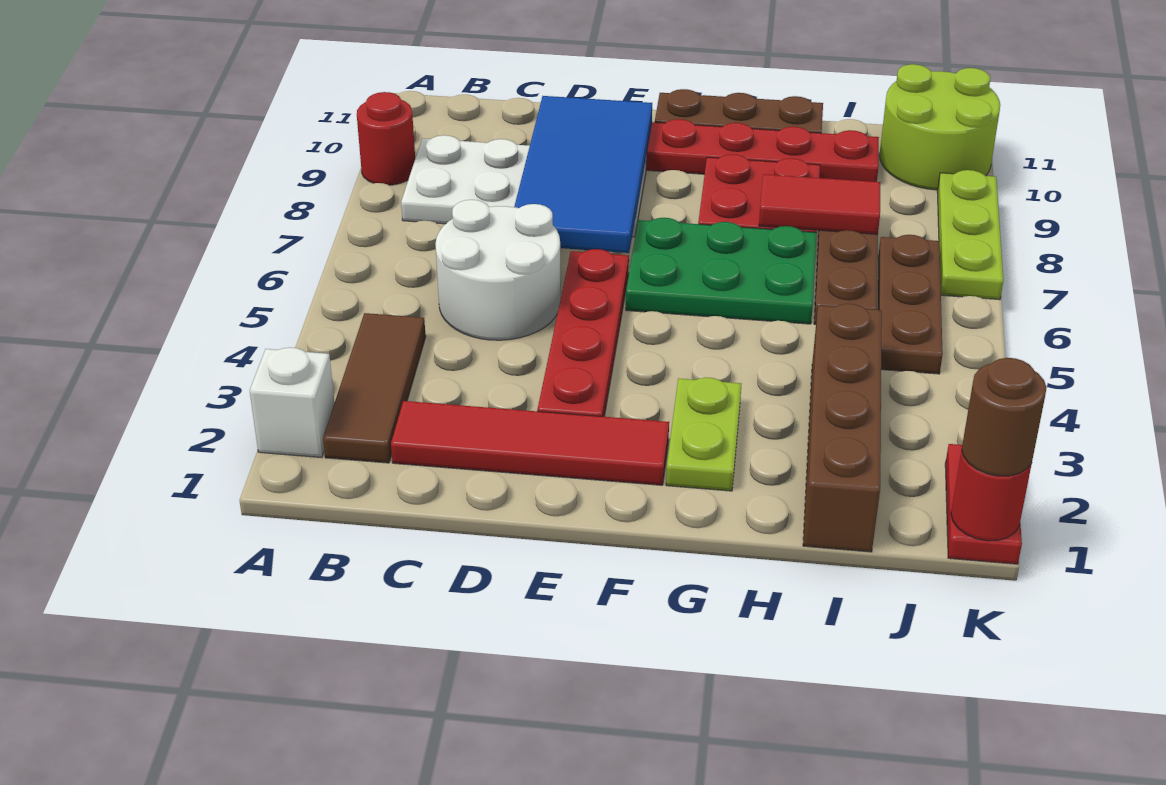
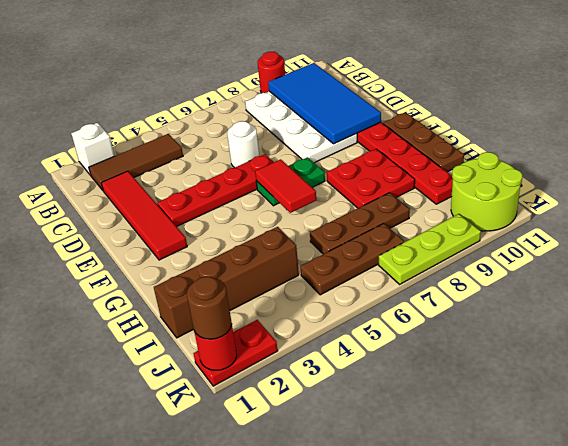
white 2x2 round brick [435,200,561,340] -> white 1x1 round brick [227,121,259,168]
blue 2x4 tile [514,96,652,253] -> blue 2x4 tile turned to [268,63,381,144]
green 2x3 plate [626,218,817,324] -> green 1x2 plate [256,157,325,206]
lime 1x2 plate [666,378,741,491] -> none
red 1x2 tile [759,174,880,234] -> red 1x2 tile moved to [255,159,316,213]

